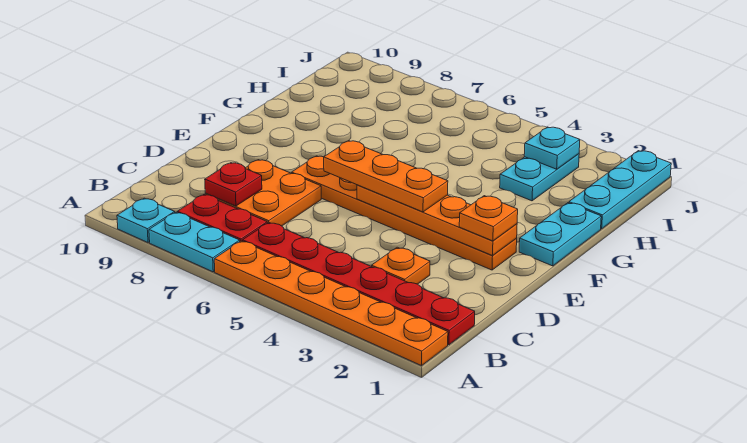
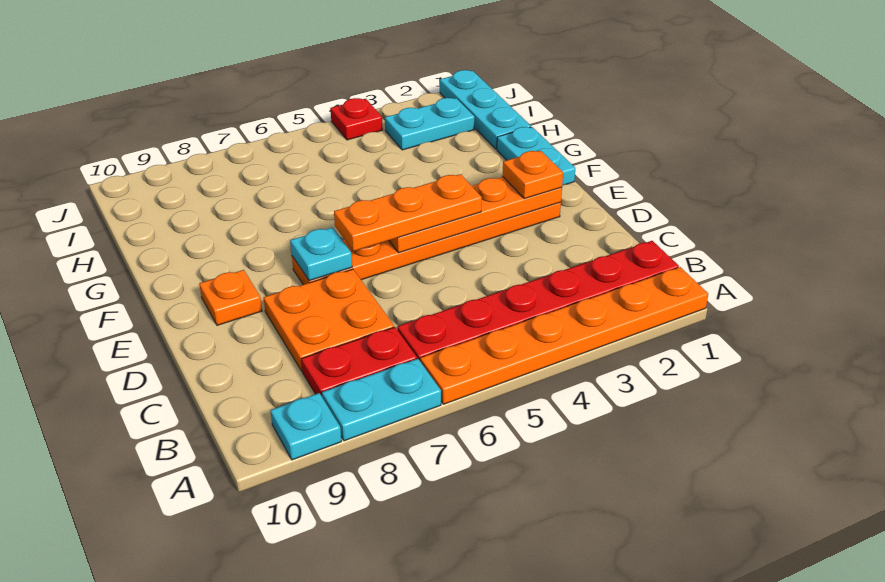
orange 1x1 plate [372,247,430,284] -> orange 1x1 plate moved to [199,270,262,325]
red 1x1 plate [205,163,262,206] -> red 1x1 plate moved to [330,98,383,140]
cyan 1x2 plate [500,154,579,201] -> cyan 1x2 plate turned to [385,98,475,150]
cyan 1x1 plate [524,127,580,169] -> cyan 1x1 plate moved to [290,227,352,281]

